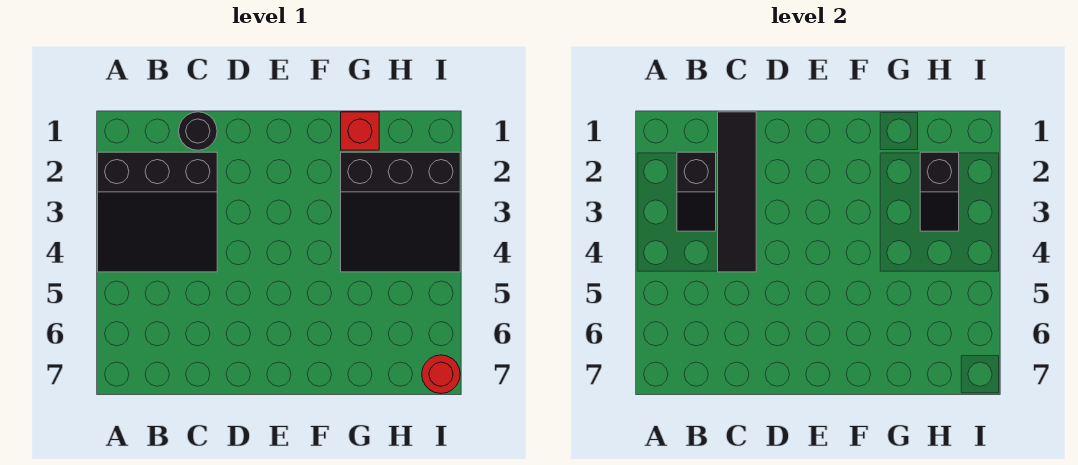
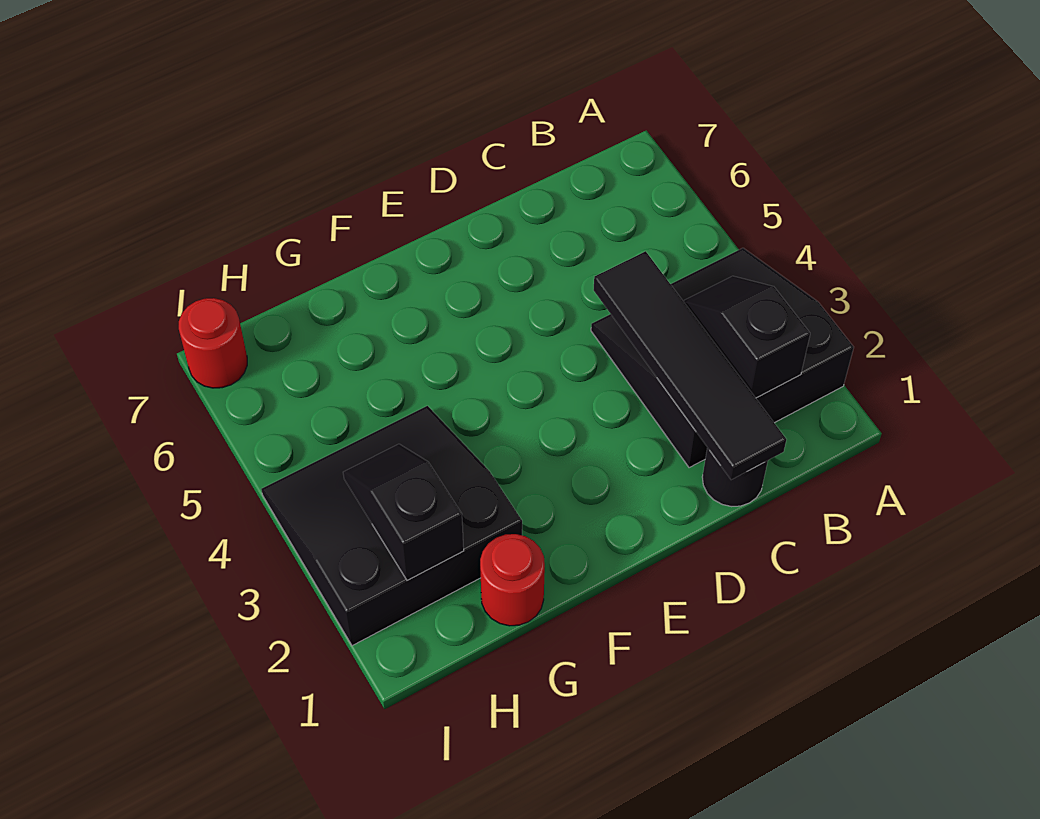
red 1x1 brick [341,112,379,150] -> red 1x1 round brick [480,534,545,626]

